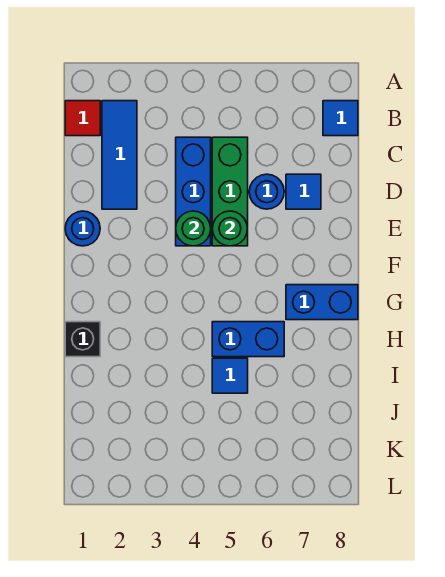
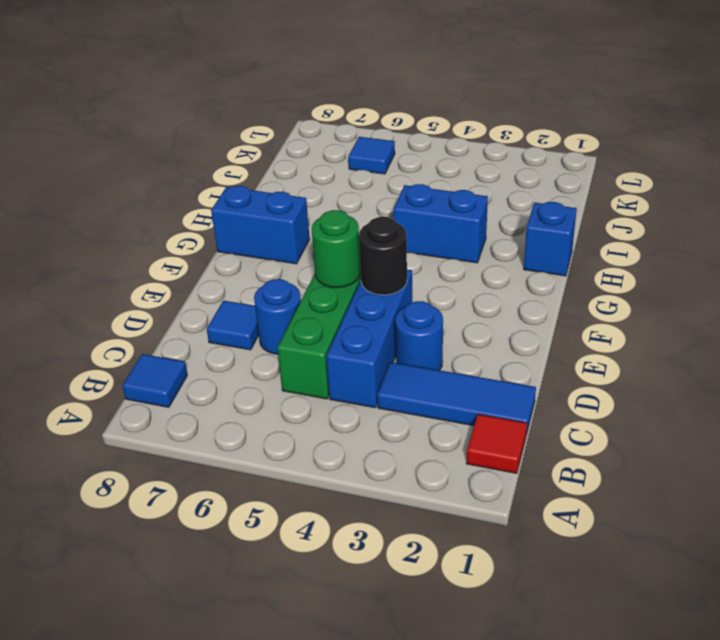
blue 1x3 tile [102,101,137,209] -> blue 1x3 tile turned to [377,362,536,434]
blue 1x1 round brick [65,211,100,246] -> blue 1x1 round brick moved to [395,301,443,370]
green 1x1 round brick [176,211,211,246] -> black 1x1 round brick [359,217,407,295]
black 1x1 brick [65,322,100,357] -> blue 1x1 brick [524,202,577,276]
blue 1x2 brick [212,322,284,357] -> blue 1x2 brick moved to [394,184,488,263]
blue 1x1 tile [212,358,248,393] -> blue 1x1 tile moved to [348,137,395,174]

